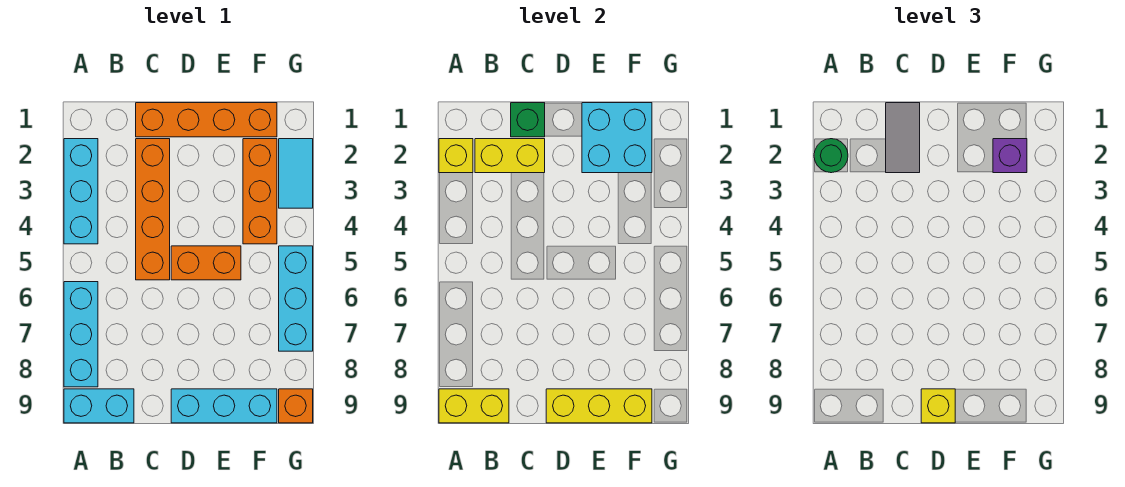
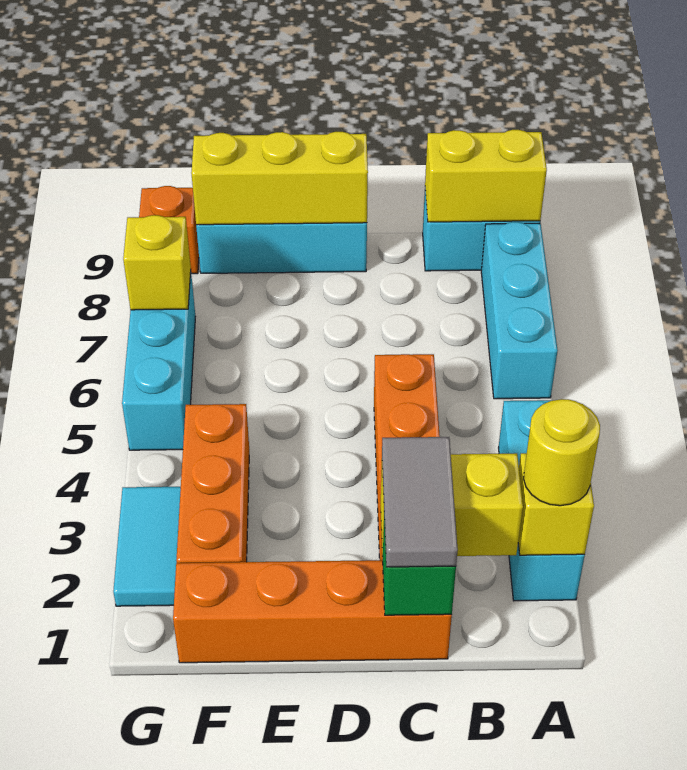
green 1x1 round brick [814,139,848,173] -> yellow 1x1 round brick [524,399,600,506]
orange 1x2 brick [171,246,241,280] -> none
yellow 1x1 brick [921,389,955,423] -> yellow 1x1 brick moved to [123,215,191,310]
cyan 2x2 brick [582,103,652,173] -> none
purple 1x1 brick [993,139,1027,173] -> none

